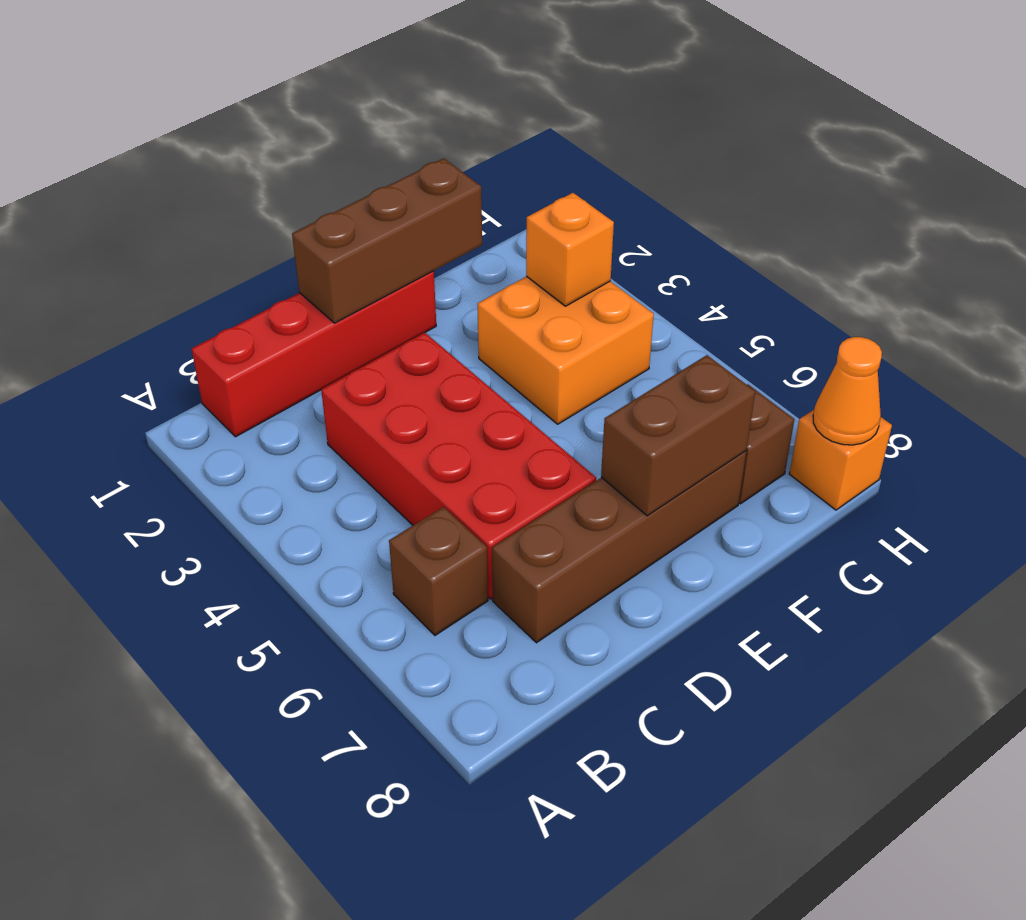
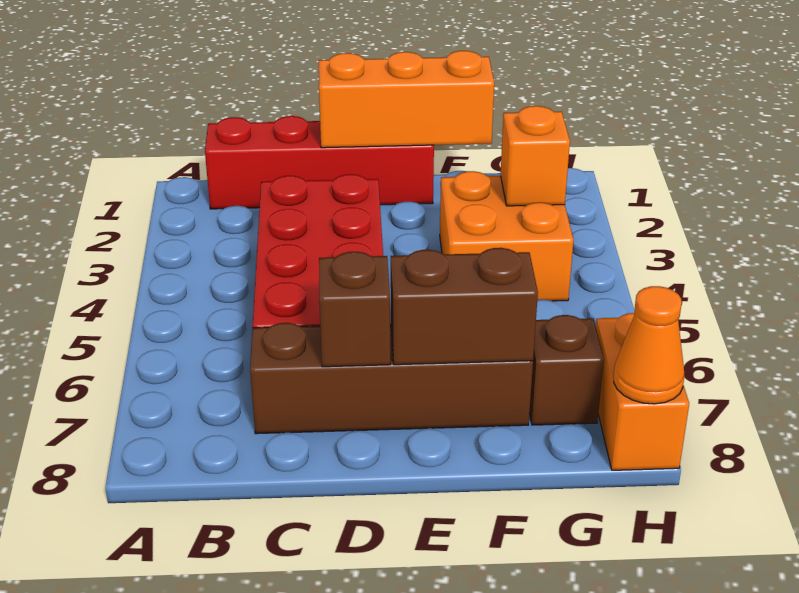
brown 1x1 brick [389,507,488,635] -> brown 1x1 brick moved to [319,252,390,367]
brown 1x3 brick [292,158,482,323] -> orange 1x3 brick [319,51,494,148]
orange 1x1 brick [789,410,892,510] -> orange 1x2 brick [596,313,689,470]

